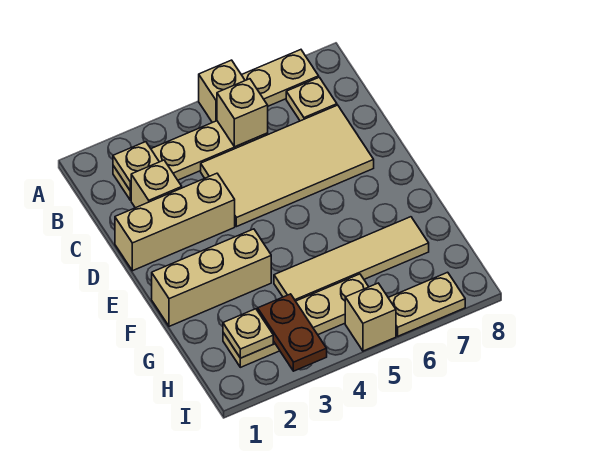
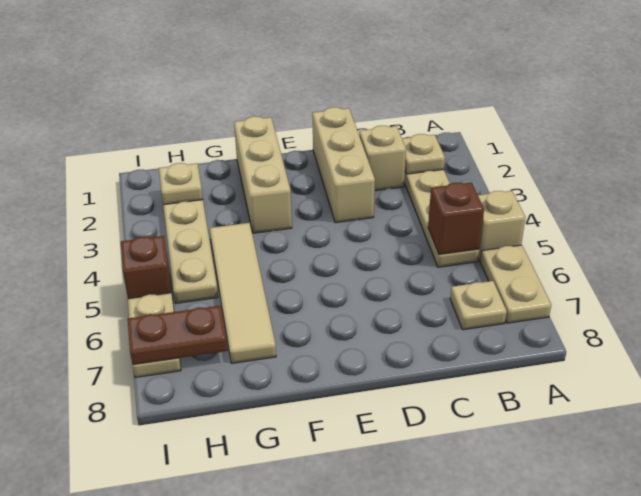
tan 1x1 brick [217,79,268,147] -> brown 1x1 brick [428,183,484,254]
tan 2x4 tile [201,105,374,227] -> none
brown 1x2 plate [258,294,327,371] -> brown 1x2 plate moved to [128,306,228,365]
tan 1x1 brick [345,283,396,351] -> brown 1x1 brick [121,236,173,299]

